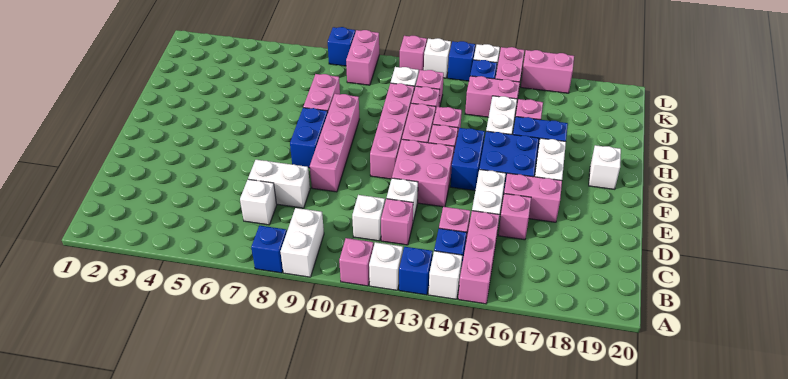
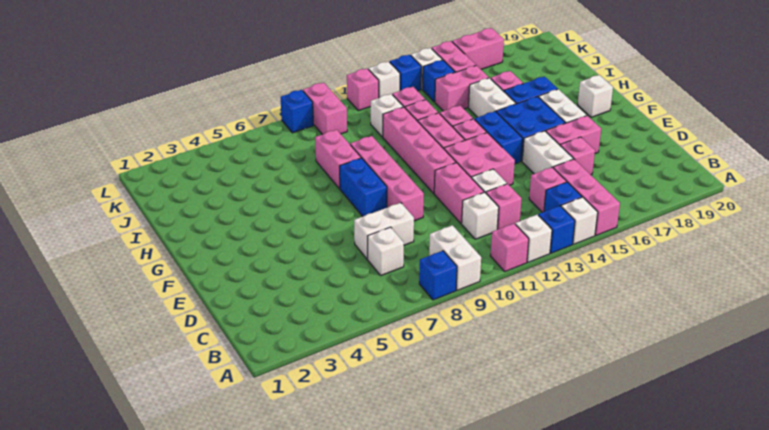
none -> pink 1x2 brick [434,163,484,224]

